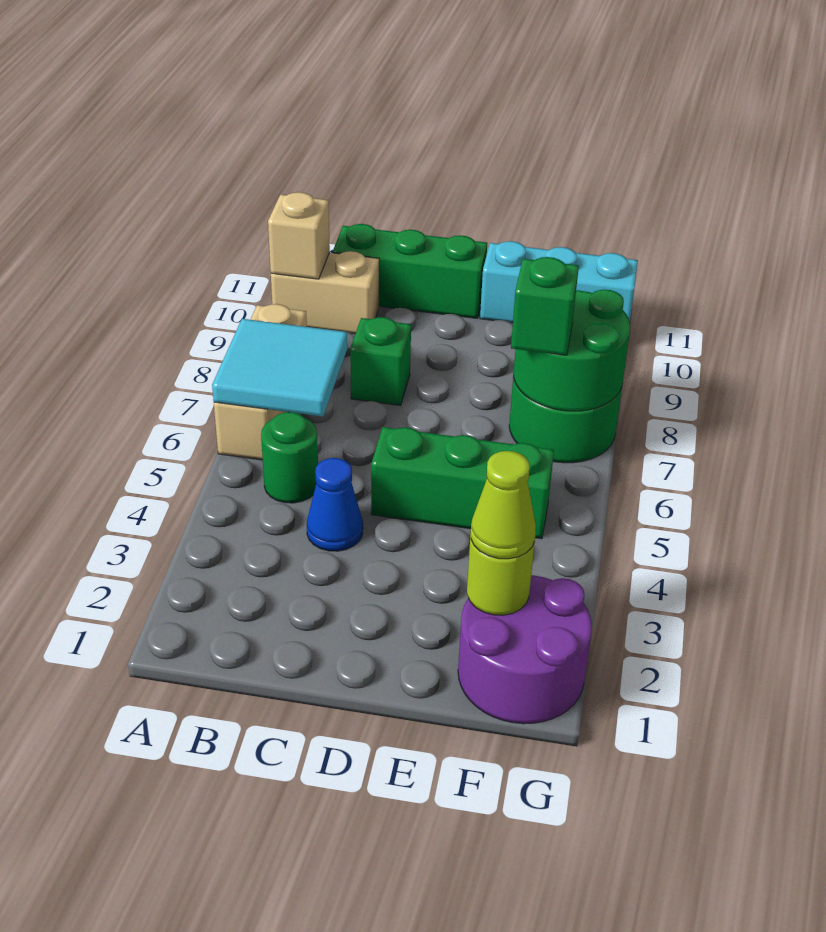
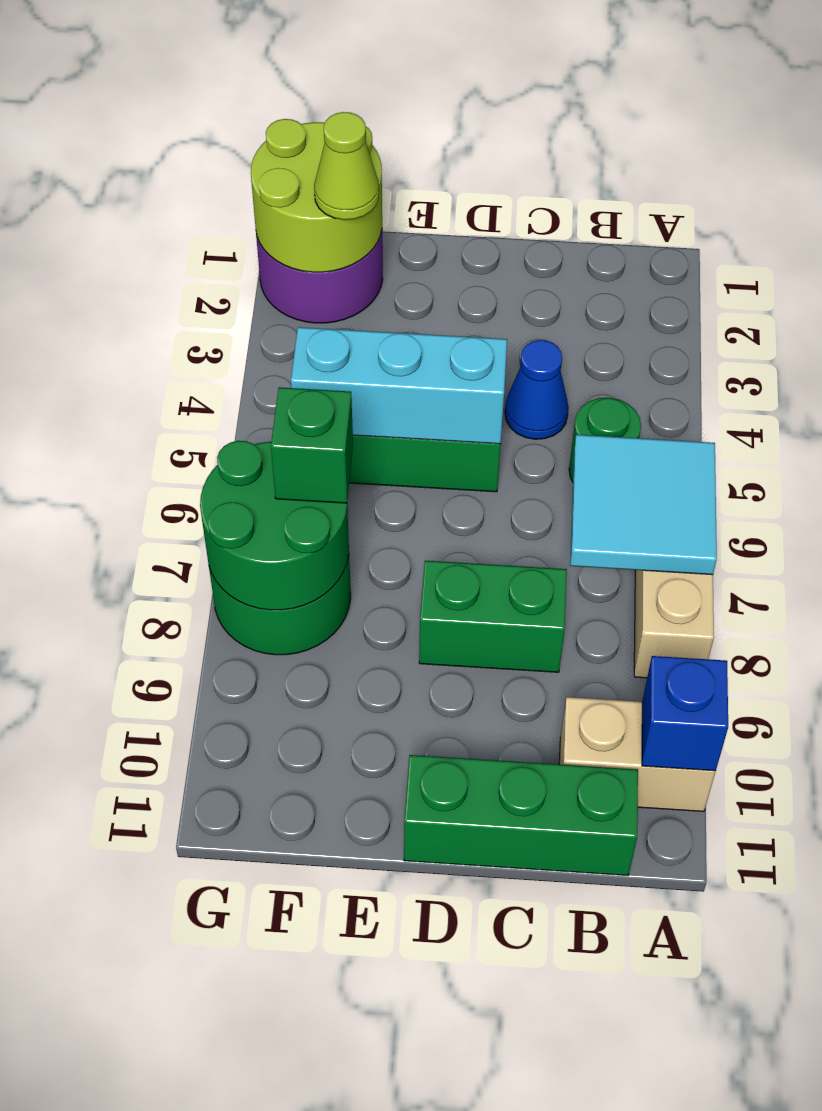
tan 1x1 brick [268,192,330,279] -> blue 1x1 brick [642,656,728,771]
green 1x1 brick [350,317,411,405] -> green 1x2 brick [419,561,567,672]
cyan 1x3 brick [480,241,638,323] -> cyan 1x3 brick moved to [291,327,507,444]
lime 1x1 round brick [467,534,535,615] -> lime 2x2 round brick [251,119,382,272]

